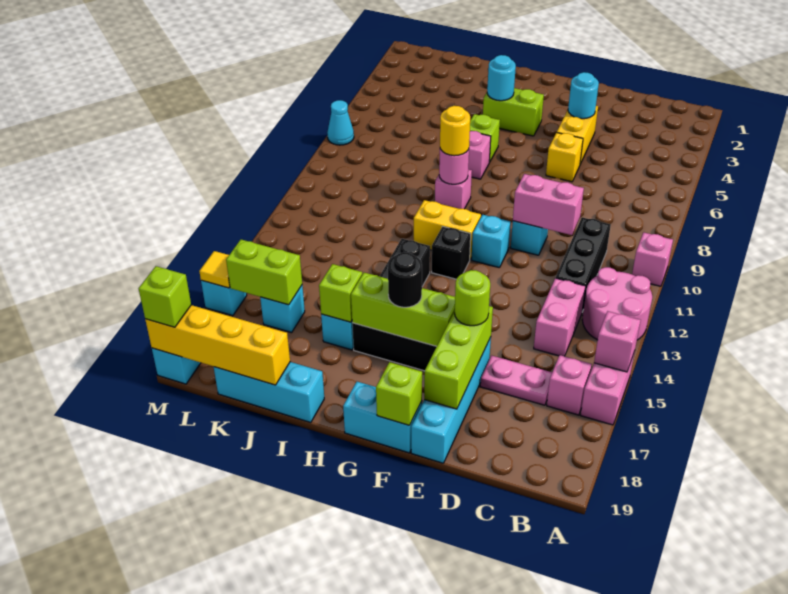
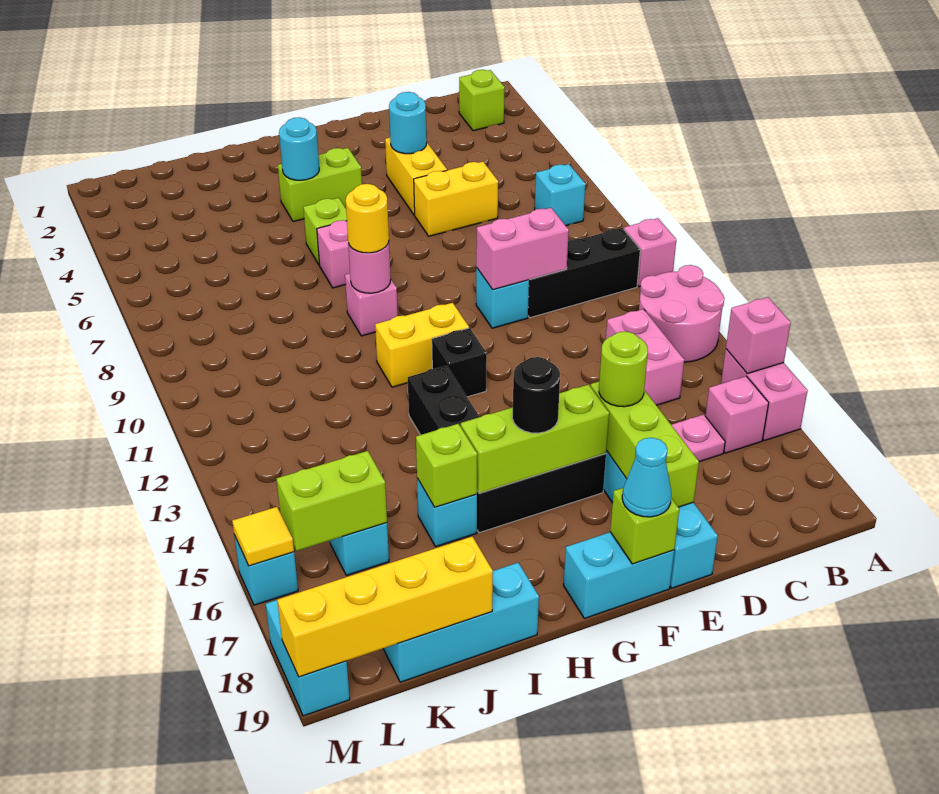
black 1x3 brick [556,217,611,312] -> black 1x3 brick turned to [528,228,640,318]
yellow 1x1 brick [546,133,583,182] -> yellow 1x2 brick [414,162,498,236]
cyan 1x1 brick [471,215,511,268] -> cyan 1x1 brick moved to [535,164,585,226]
cyan 1x1 cone [327,100,354,145] -> cyan 1x1 cone moved to [622,438,671,517]
lime 1x1 brick [139,266,191,327] -> lime 1x1 brick moved to [459,70,505,131]

